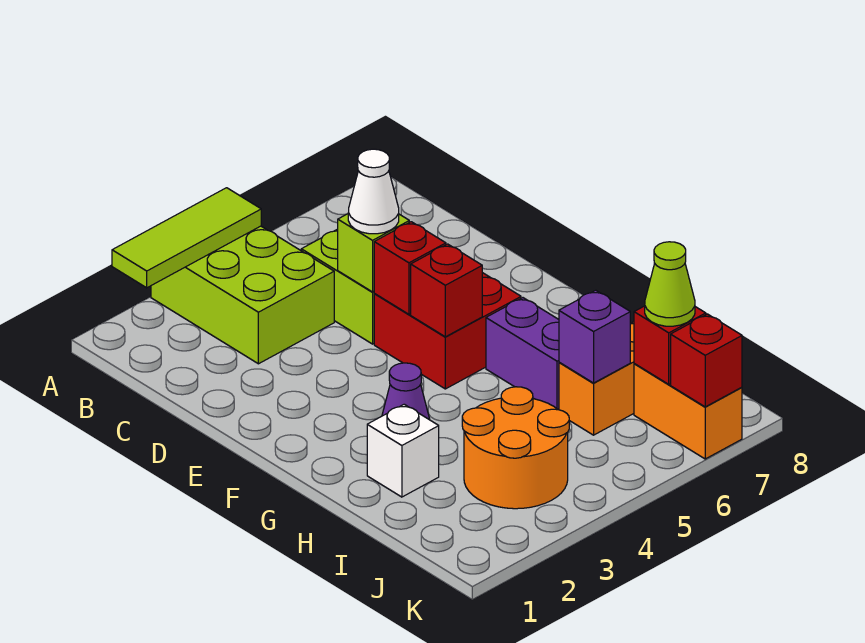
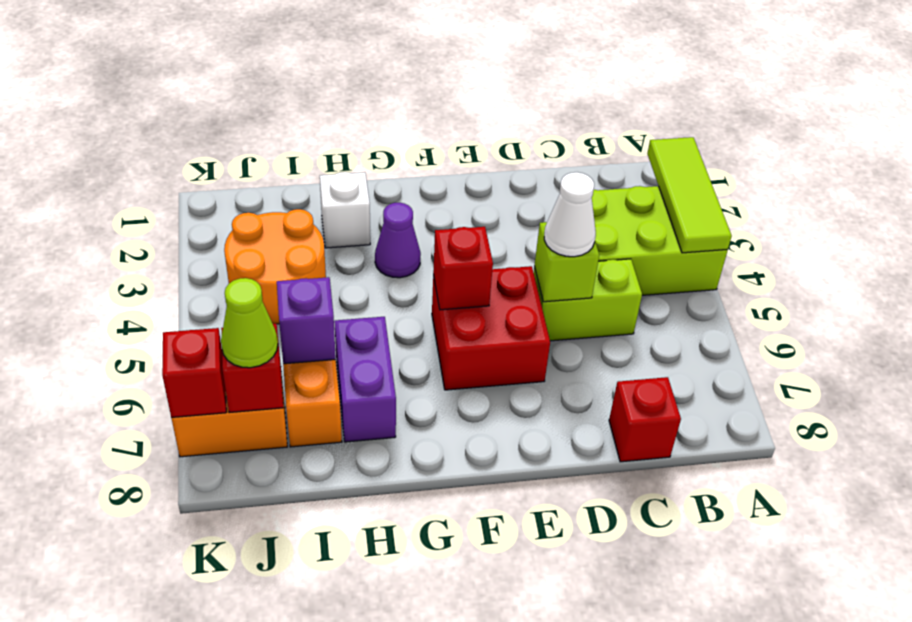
red 1x1 brick [374,222,446,314] -> red 1x1 brick moved to [609,377,681,462]
purple 1x2 brick [486,298,559,410] -> purple 1x2 brick turned to [334,317,396,442]

